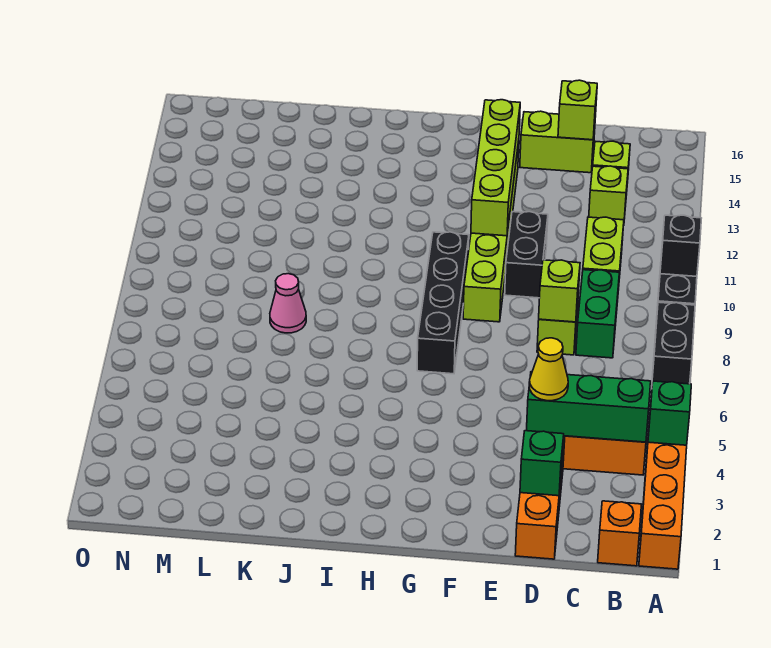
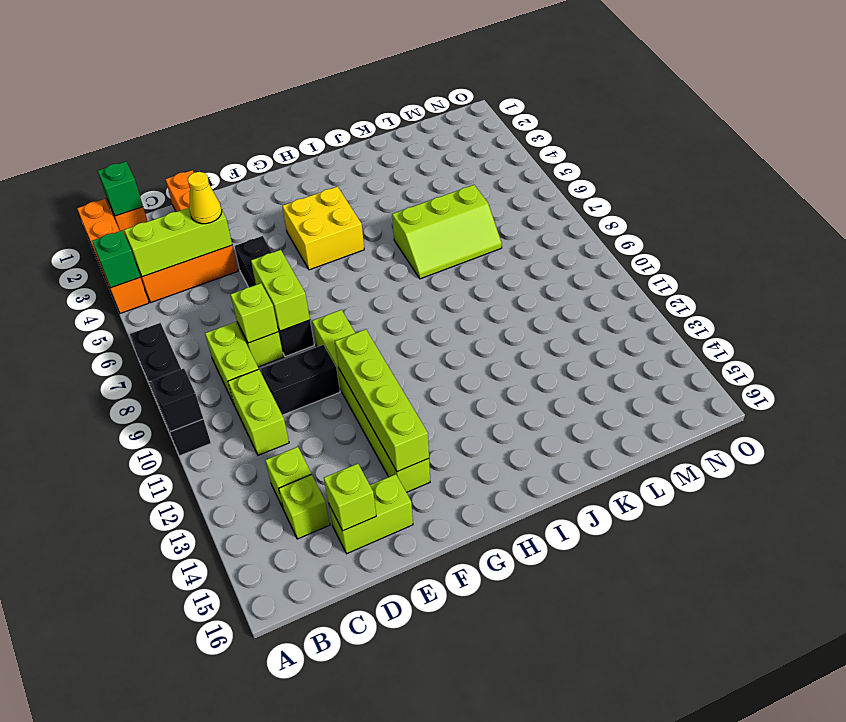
green 1x3 brick [527,372,651,442] -> lime 1x3 brick [124,208,232,277]
green 1x2 brick [576,270,619,358] -> lime 1x2 brick [205,322,259,404]
green 1x1 brick [520,431,564,496] -> green 1x1 brick moved to [98,162,143,216]
none -> lime 1x2 brick [251,250,310,331]
black 1x2 brick [505,212,548,298] -> black 1x2 brick turned to [261,345,340,415]
none -> yellow 2x2 brick [282,186,364,270]
black 1x4 brick [417,232,469,374] -> black 1x4 brick moved to [235,236,314,357]
none -> lime 2x3 slope [392,185,502,279]
pink 1x1 cone [270,274,306,333] -> none

